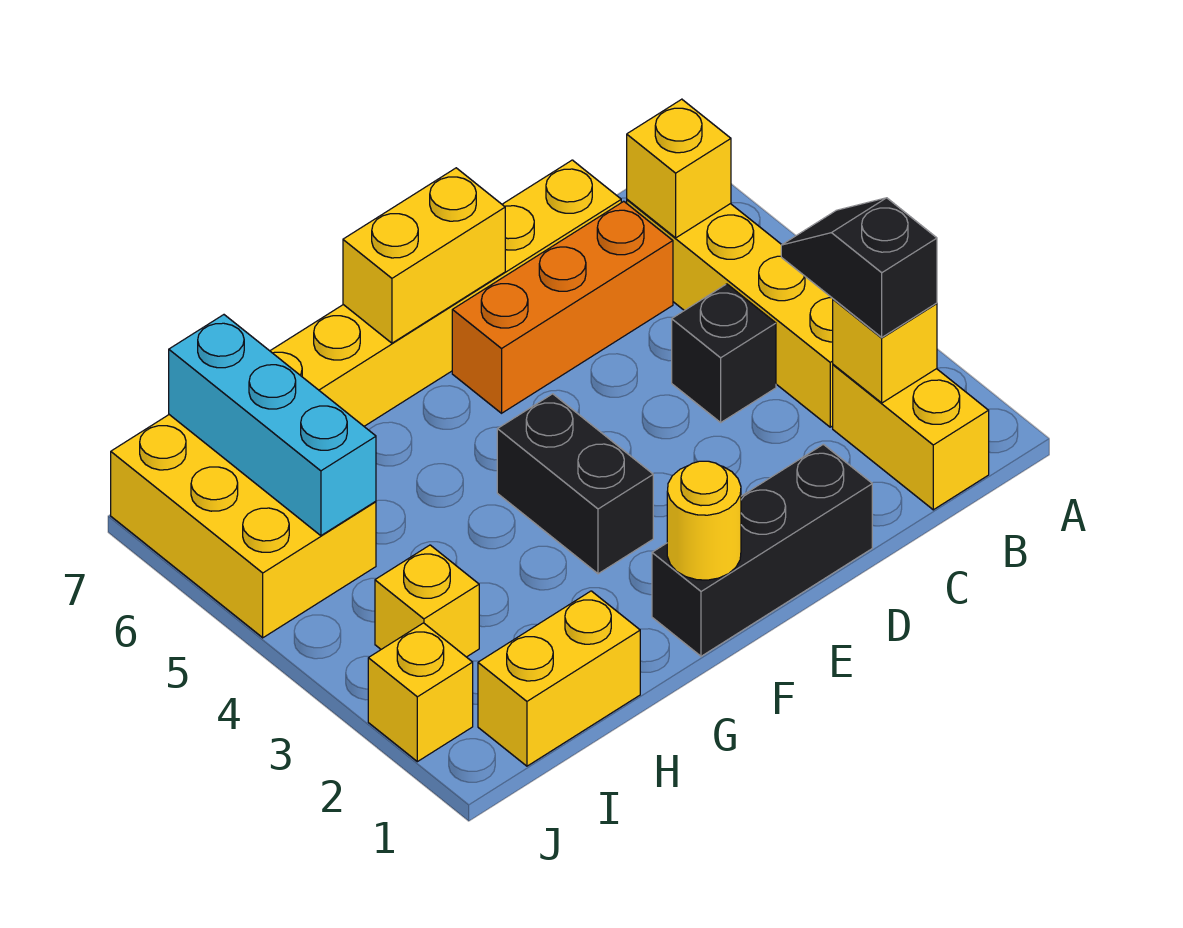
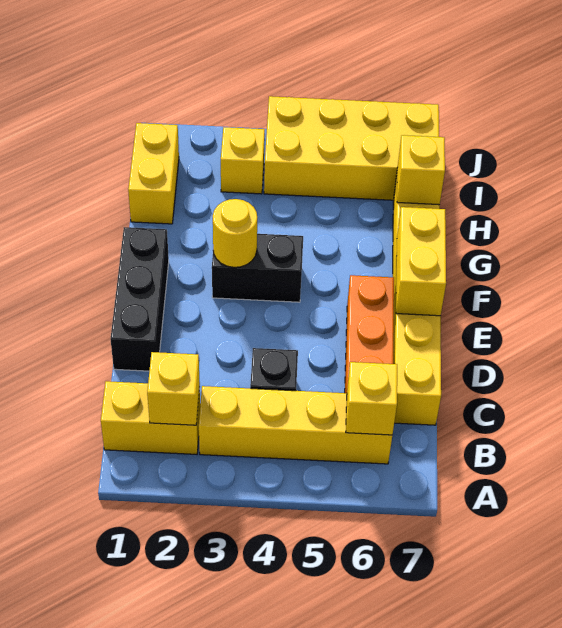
black 1x2 slope [781,198,937,337] -> none
yellow 1x1 round brick [667,461,741,580] -> yellow 1x1 round brick moved to [213,199,257,267]
yellow 2x3 brick [111,415,376,638] -> yellow 2x4 brick [264,96,439,200]
cyan 1x3 brick [169,315,376,536] -> none
yellow 1x1 brick [368,623,473,762] -> yellow 1x1 brick moved to [397,135,445,205]

